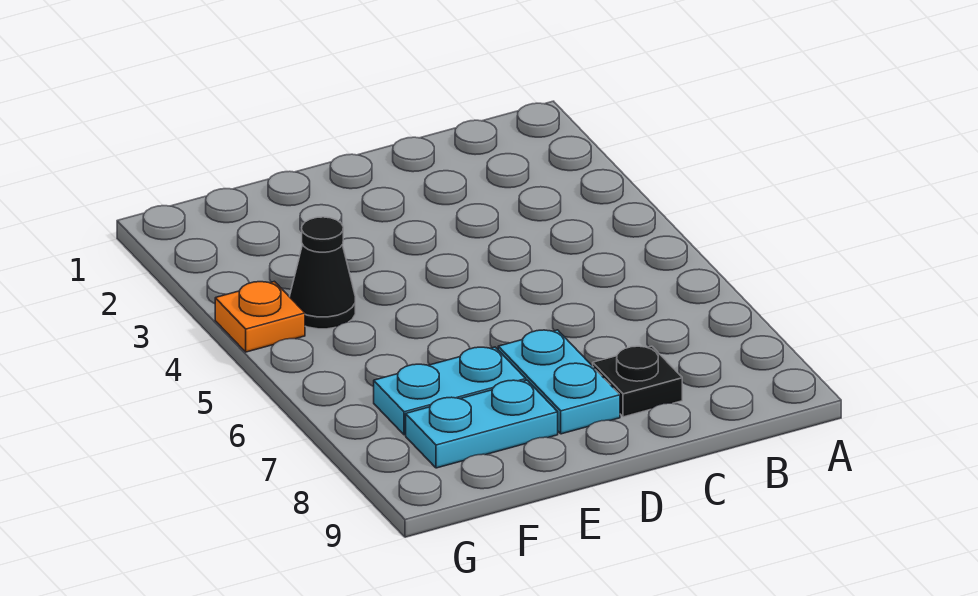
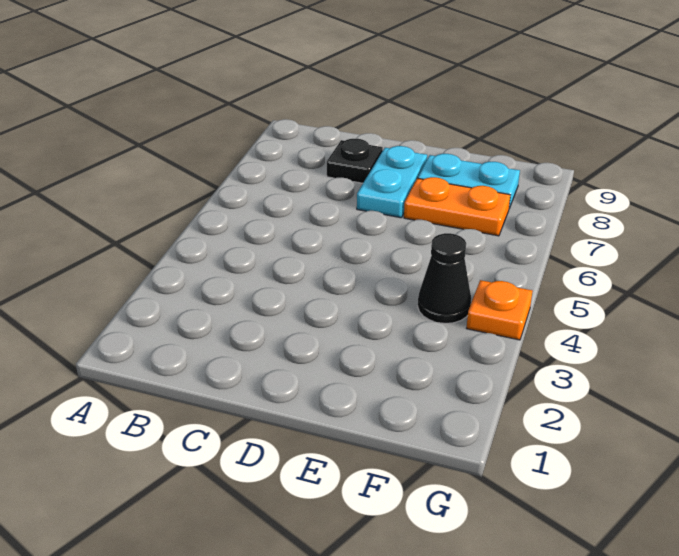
cyan 1x2 plate [374,347,526,435] -> orange 1x2 plate [404,177,510,236]

